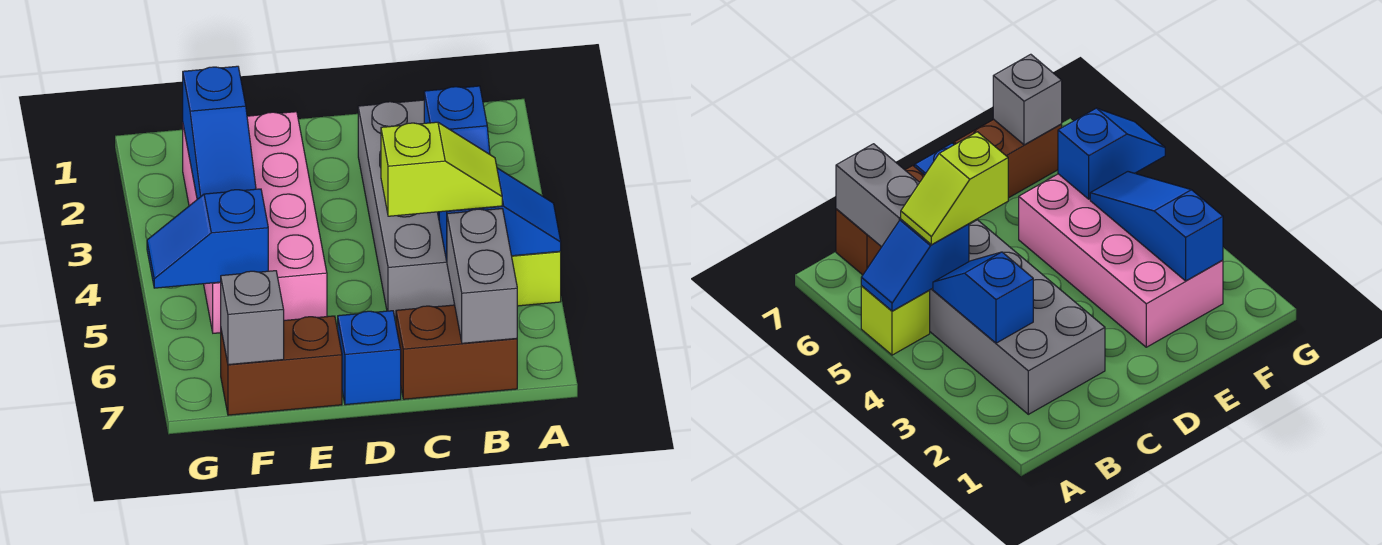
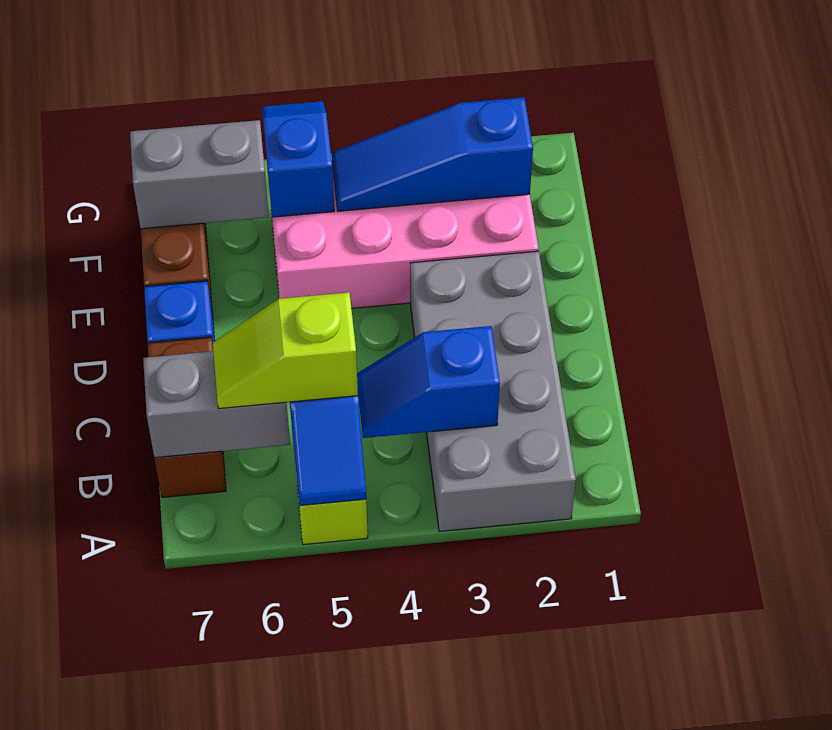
grey 2x4 brick [358,100,455,317] -> grey 2x4 brick turned to [410,251,576,532]
lime 1x2 slope [381,122,502,216] -> lime 1x2 slope turned to [213,292,358,408]
grey 1x1 brick [220,271,284,365] -> grey 1x2 brick [130,120,269,229]

